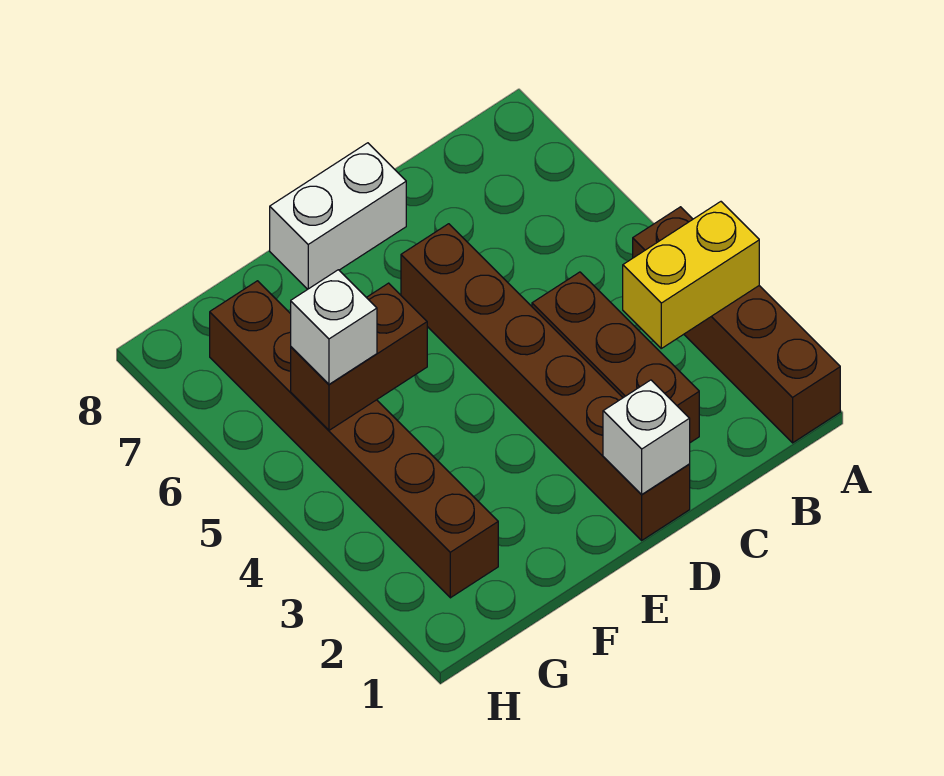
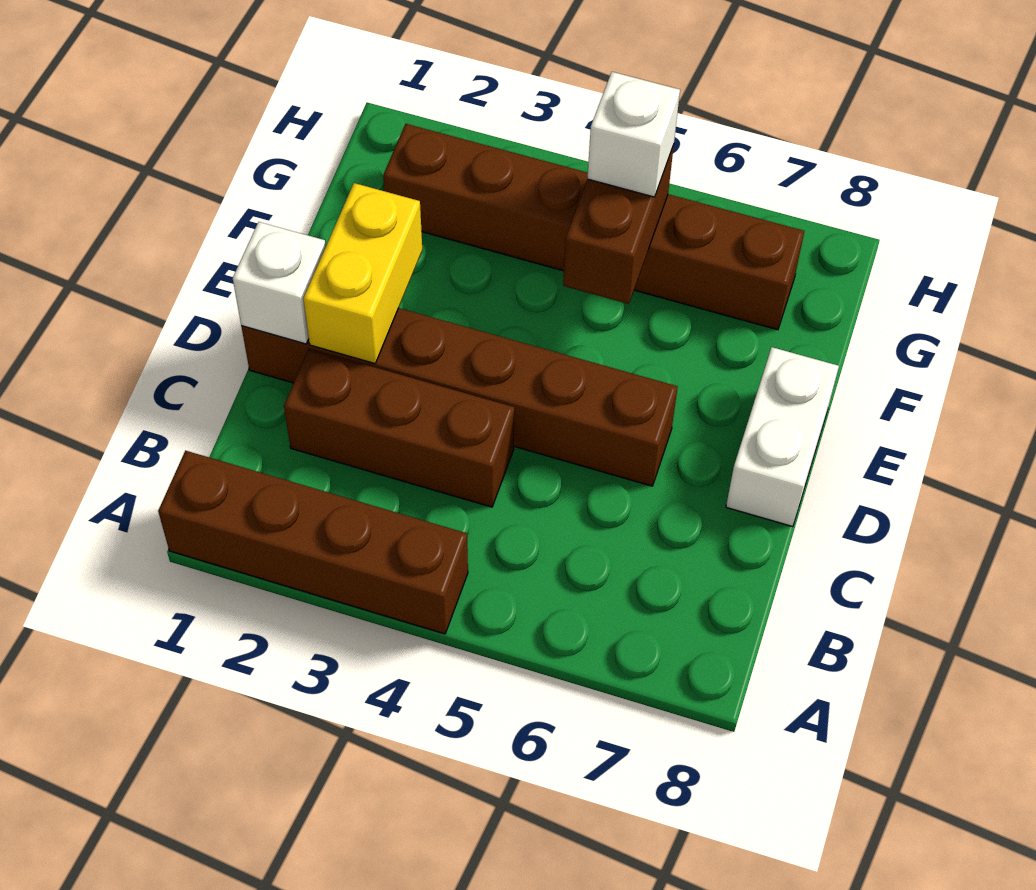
yellow 1x2 brick [623,202,759,348] -> yellow 1x2 brick moved to [303,183,422,364]

